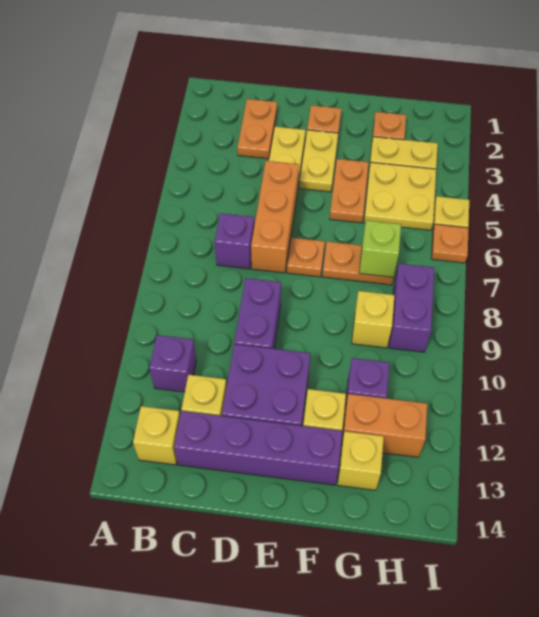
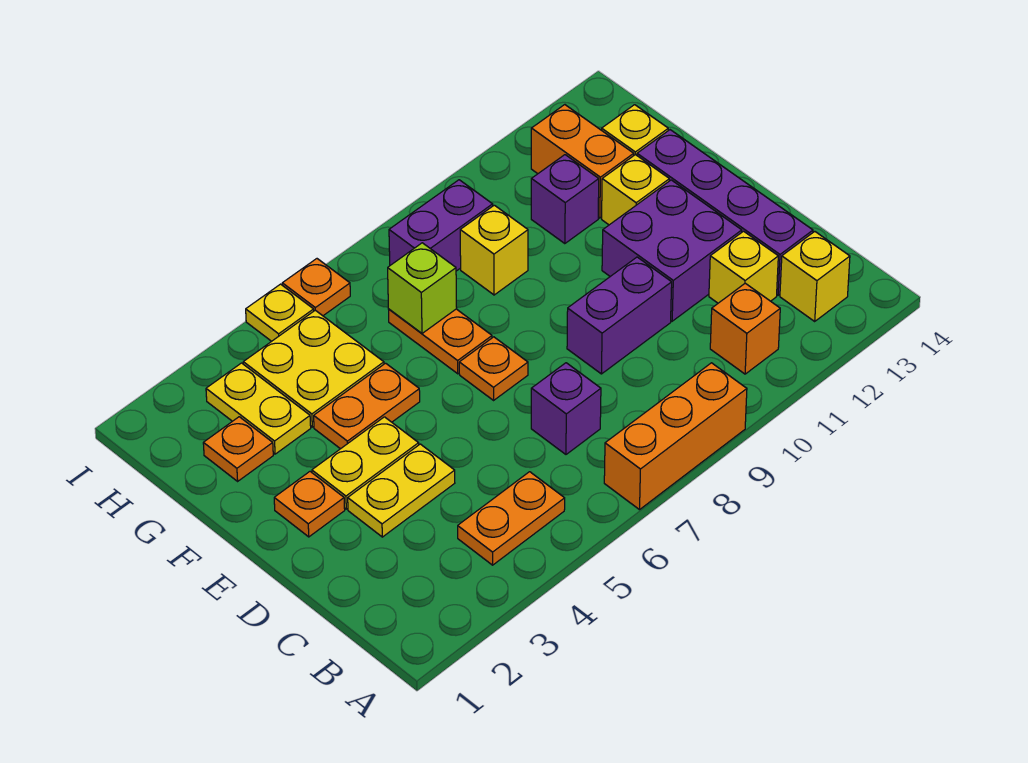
purple 1x1 brick [149,335,196,392] -> orange 1x1 brick [710,283,780,374]
orange 1x2 plate [237,99,277,159] -> orange 1x2 plate moved to [458,472,565,565]
orange 1x3 brick [251,161,299,273] -> orange 1x3 brick moved to [604,363,747,510]

